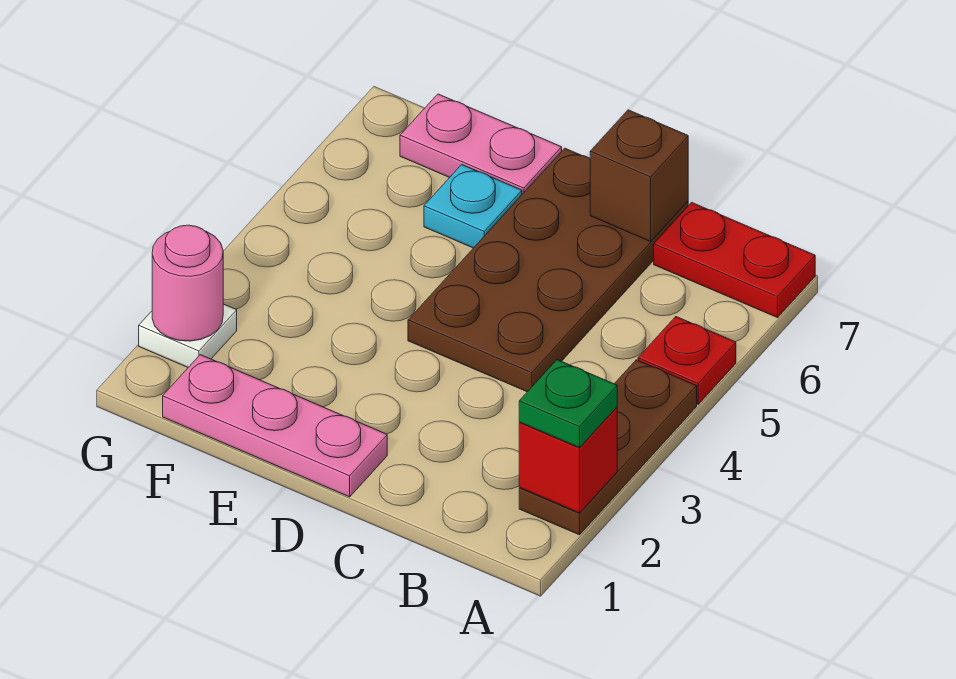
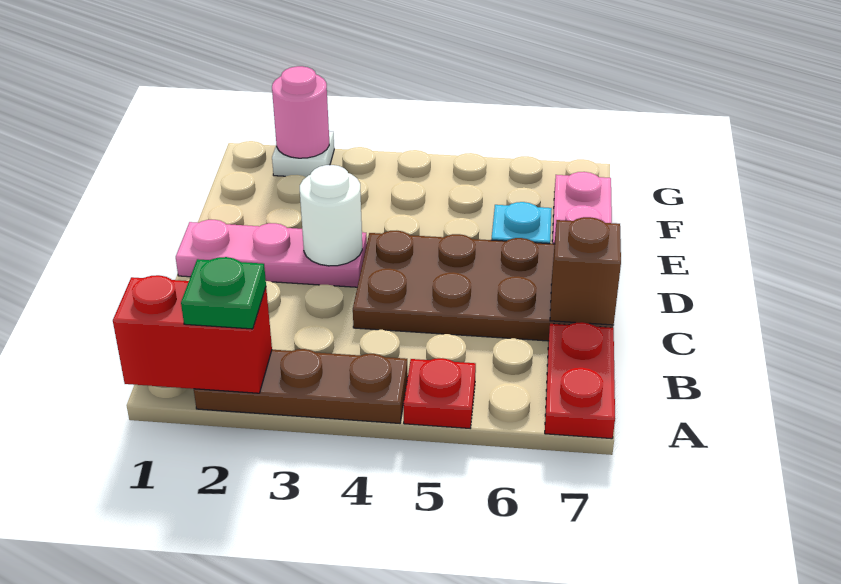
red 1x1 brick [519,407,617,513] -> red 1x2 brick [113,275,272,393]
pink 1x3 plate [163,355,387,497] -> pink 1x3 plate turned to [176,220,367,287]
none -> white 1x1 round brick [300,165,362,266]

